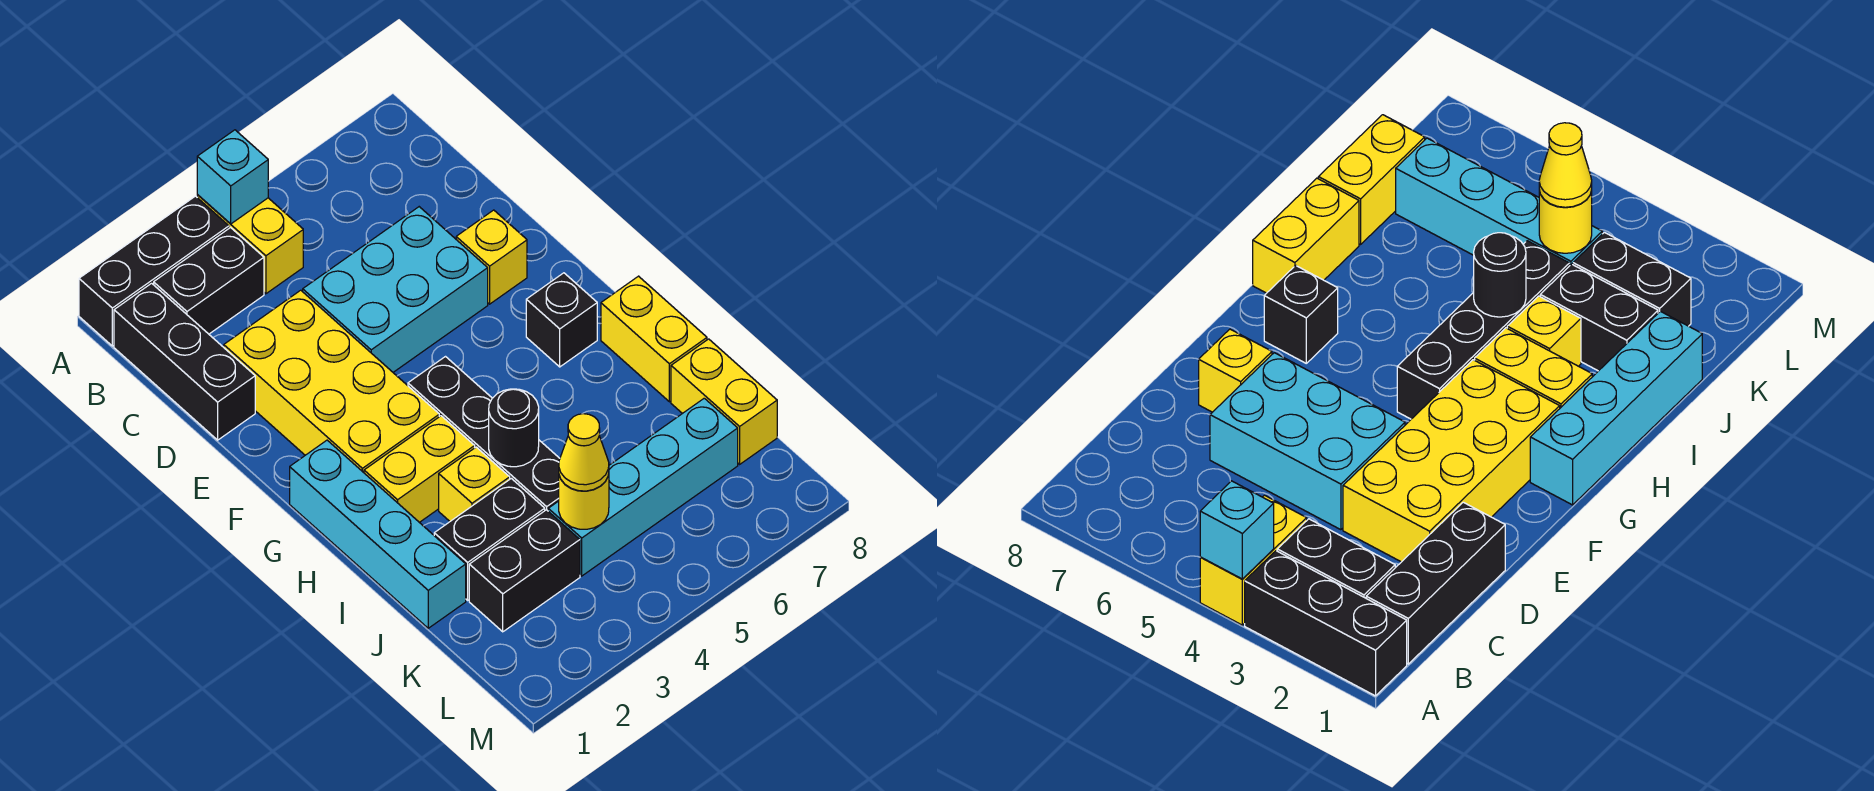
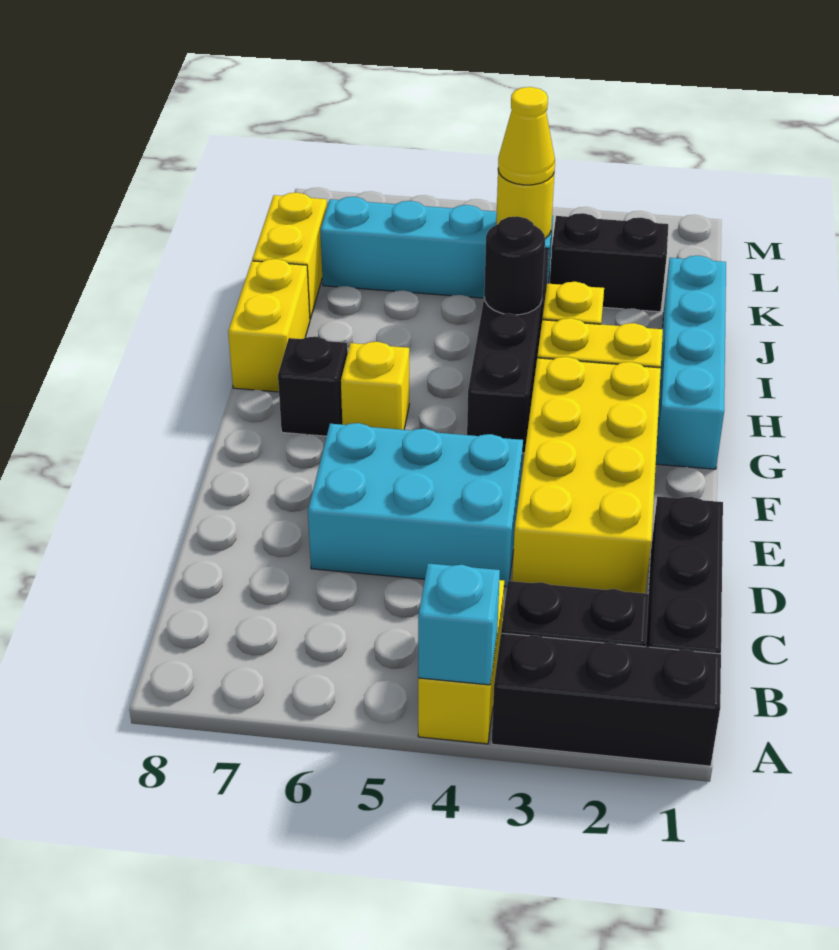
yellow 1x1 brick [456,210,527,304] -> yellow 1x1 brick moved to [341,342,409,430]
black 1x2 brick [434,478,545,600] -> none

